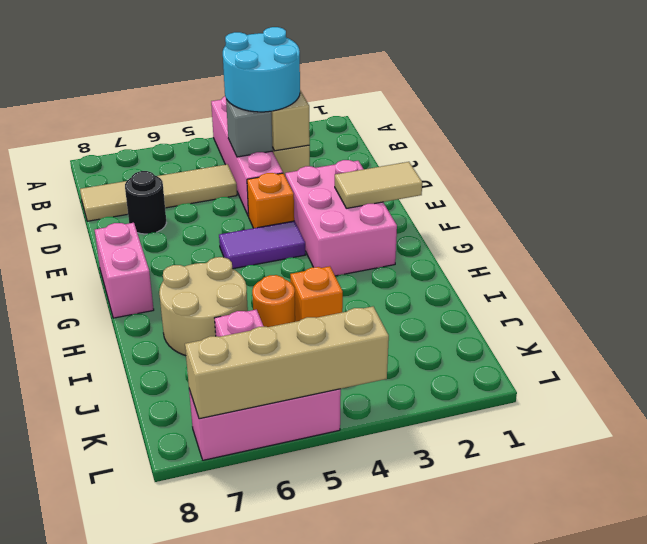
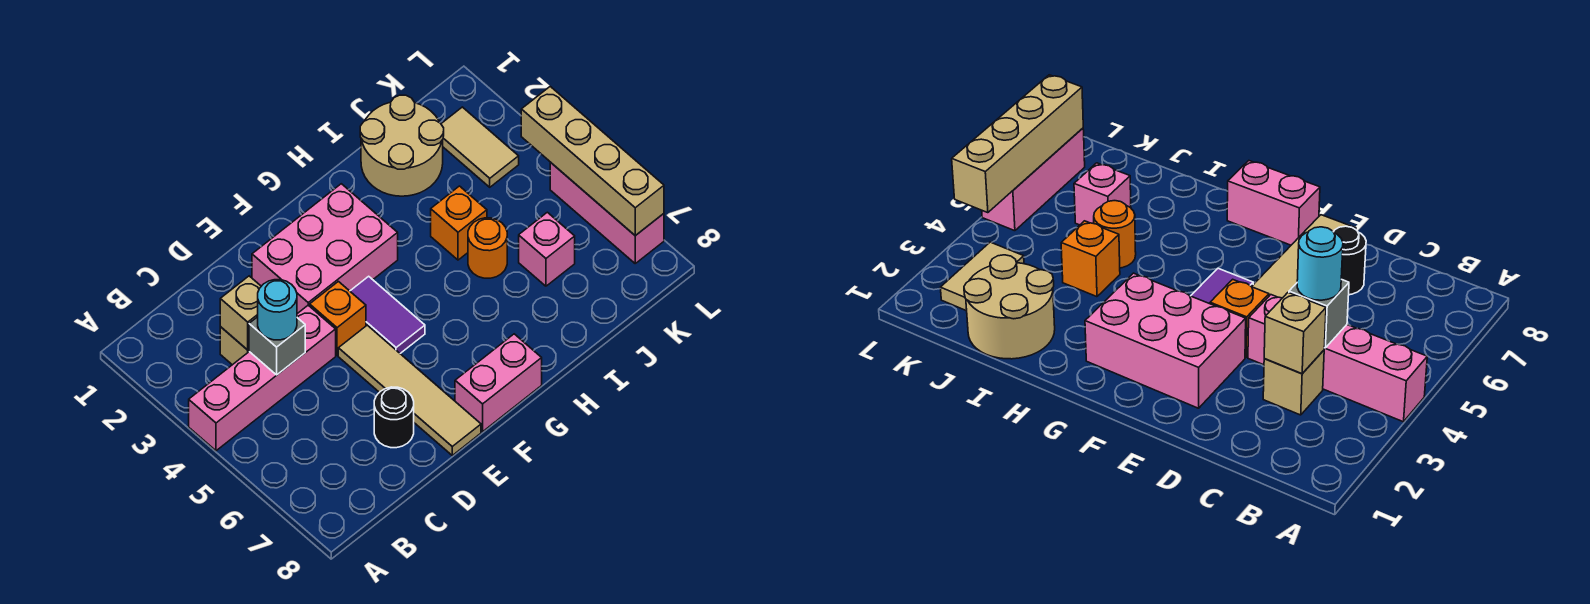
cyan 2x2 round brick [223,27,300,112] -> cyan 1x1 round brick [258,280,297,340]
tan 1x4 tile [80,164,237,221] -> tan 1x4 tile moved to [338,325,481,455]
tan 1x2 tile [335,162,422,208] -> tan 1x2 tile moved to [441,107,519,187]
tan 2x2 round brick [159,257,248,356] -> tan 2x2 round brick moved to [360,95,444,196]

